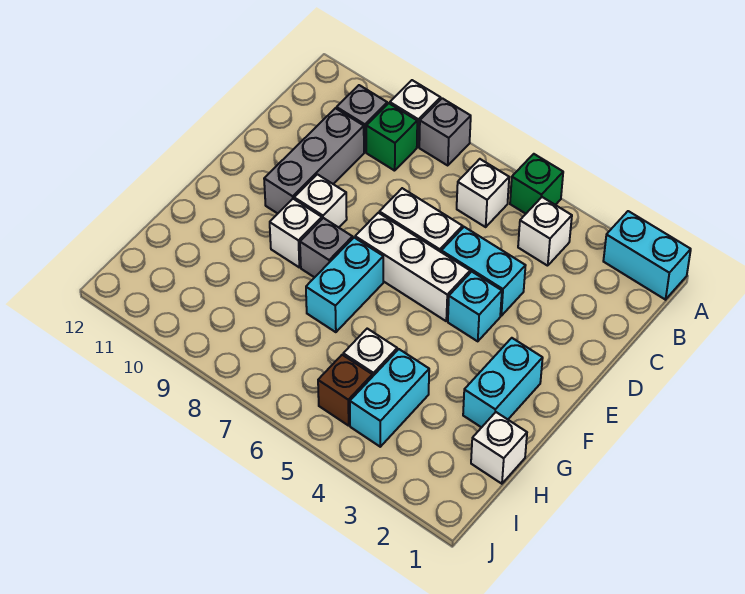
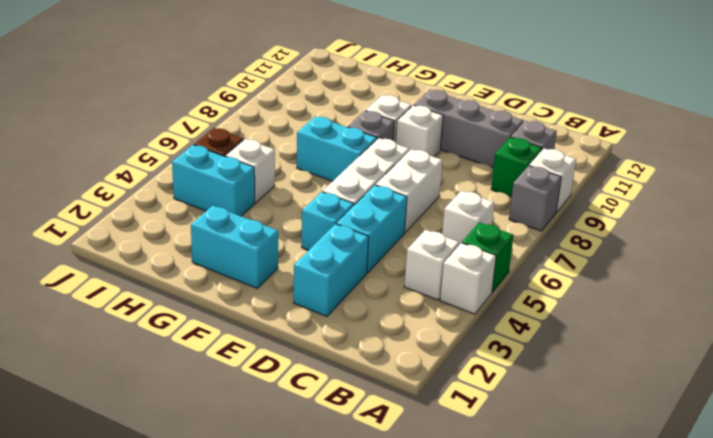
cyan 1x2 brick [603,211,691,300] -> cyan 1x2 brick moved to [294,224,369,316]
white 1x1 brick [471,412,527,484] -> white 1x1 brick moved to [440,243,496,314]

